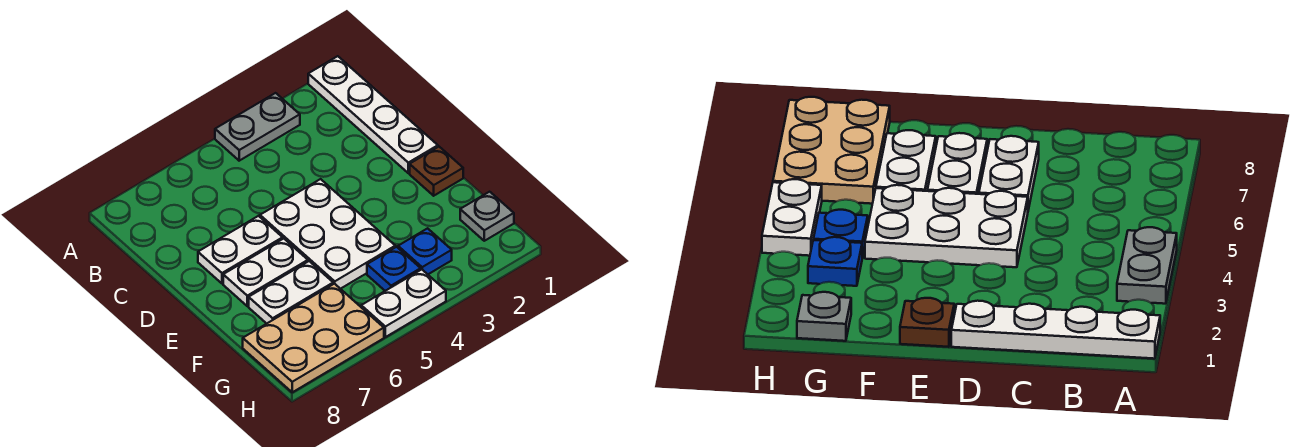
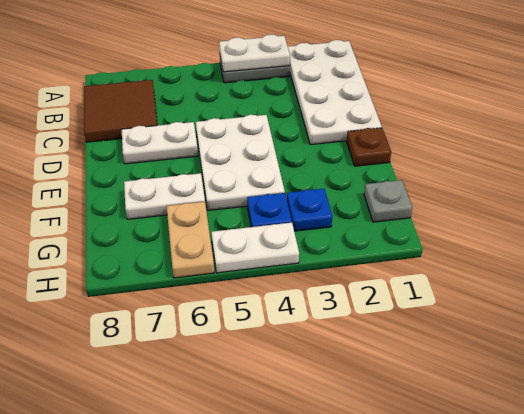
white 1x4 plate [308,56,438,173] -> white 2x4 plate [288,40,382,145]
none -> brown 2x2 tile [84,80,157,142]
white 1x2 plate [223,239,308,306] -> white 1x2 plate moved to [219,35,290,72]
tan 2x3 plate [243,284,384,392] -> tan 1x2 plate [167,202,214,278]

